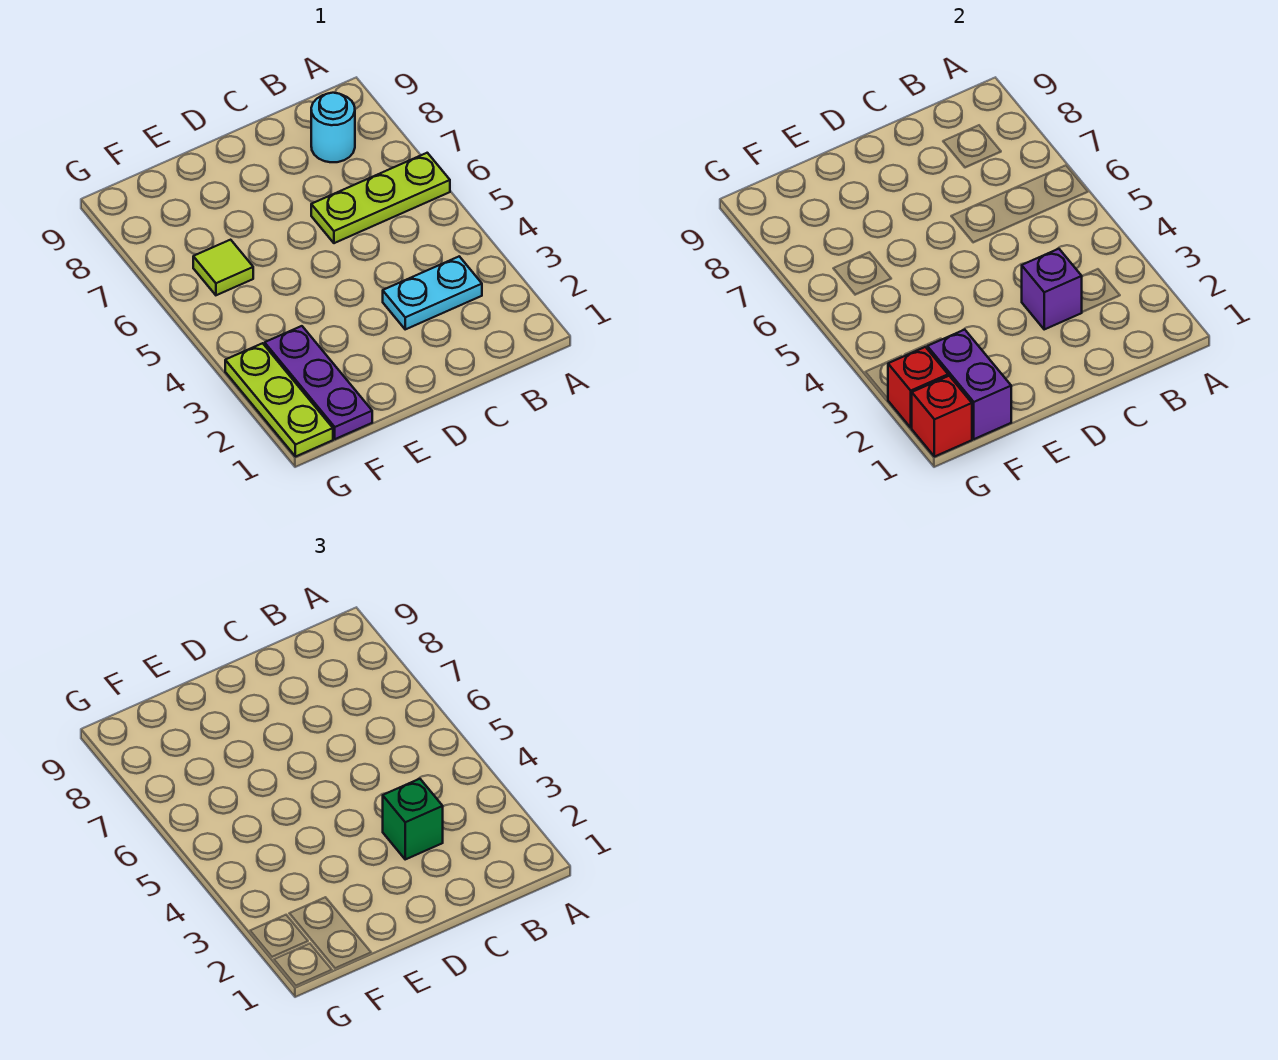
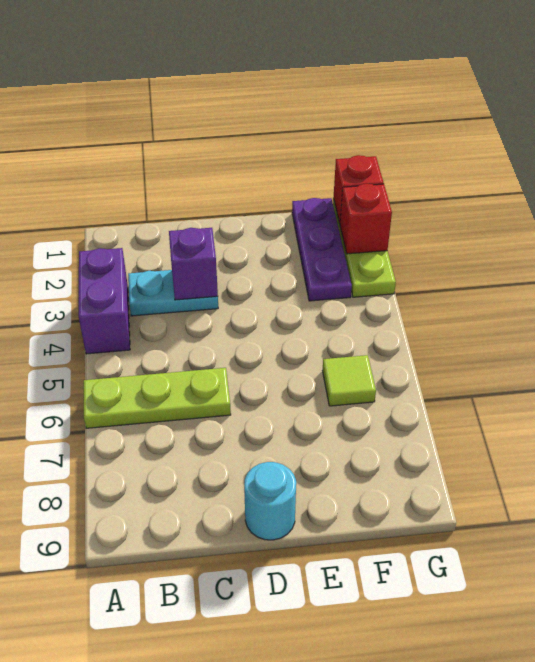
cyan 1x1 round brick [311,93,355,162] -> cyan 1x1 round brick moved to [244,462,296,540]
green 1x1 brick [383,779,443,859] -> none
purple 1x2 brick [927,330,1011,439] -> purple 1x2 brick moved to [79,248,130,354]

